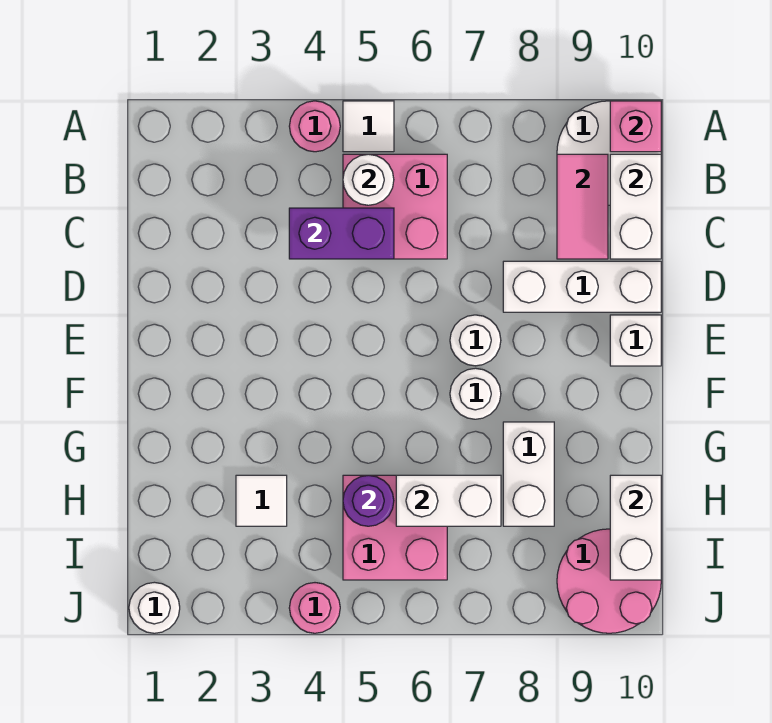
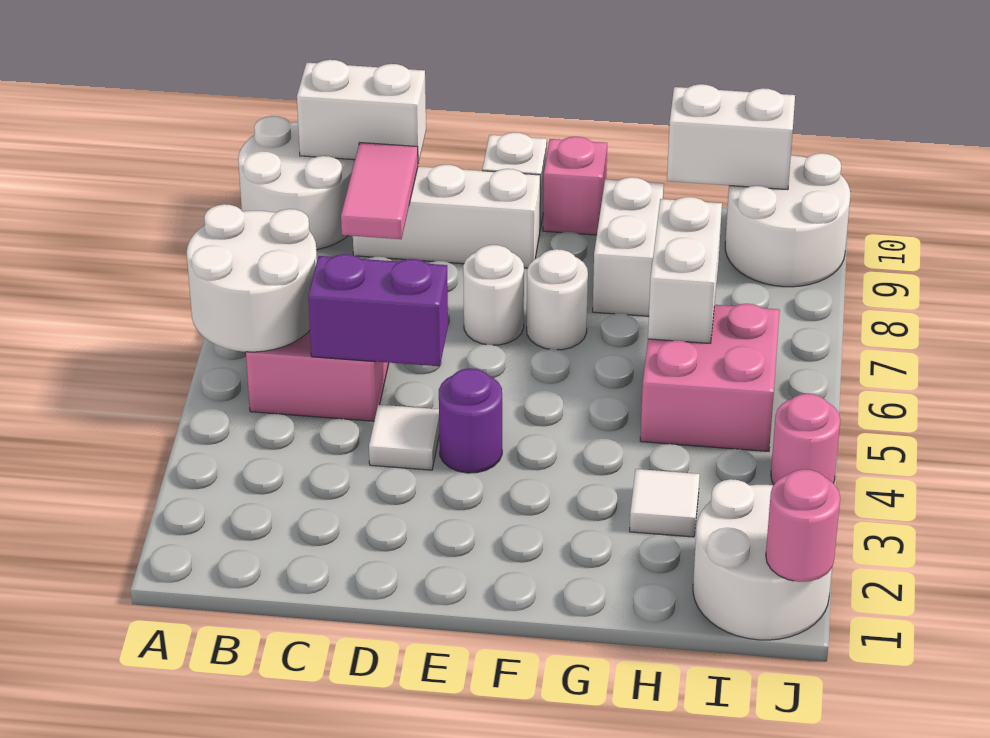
pink 1x1 round brick [289,101,340,152] -> pink 1x1 round brick moved to [766,469,840,582]
white 1x1 tile [343,101,394,152] -> white 1x1 tile moved to [369,405,439,470]
pink 1x1 brick [610,101,661,152] -> pink 1x1 brick moved to [543,137,607,235]
white 1x1 round brick [343,154,394,205] -> white 2x2 round brick [187,204,317,352]
pink 1x2 tile [557,154,608,259] -> pink 1x2 tile turned to [341,143,418,239]
purple 1x2 brick [289,208,394,259] -> purple 1x2 brick turned to [308,254,448,366]
white 1x3 brick [503,261,661,312] -> white 1x3 brick turned to [353,164,540,268]
white 1x2 brick [503,422,554,526] -> white 1x2 brick turned to [593,177,664,316]
purple 1x1 round brick [343,475,394,526] -> purple 1x1 round brick moved to [439,368,502,473]
pink 2x2 round brick [557,529,661,633] -> white 2x2 round brick [725,153,850,287]
white 1x1 round brick [129,582,180,633] -> white 2x2 round brick [693,479,832,640]

